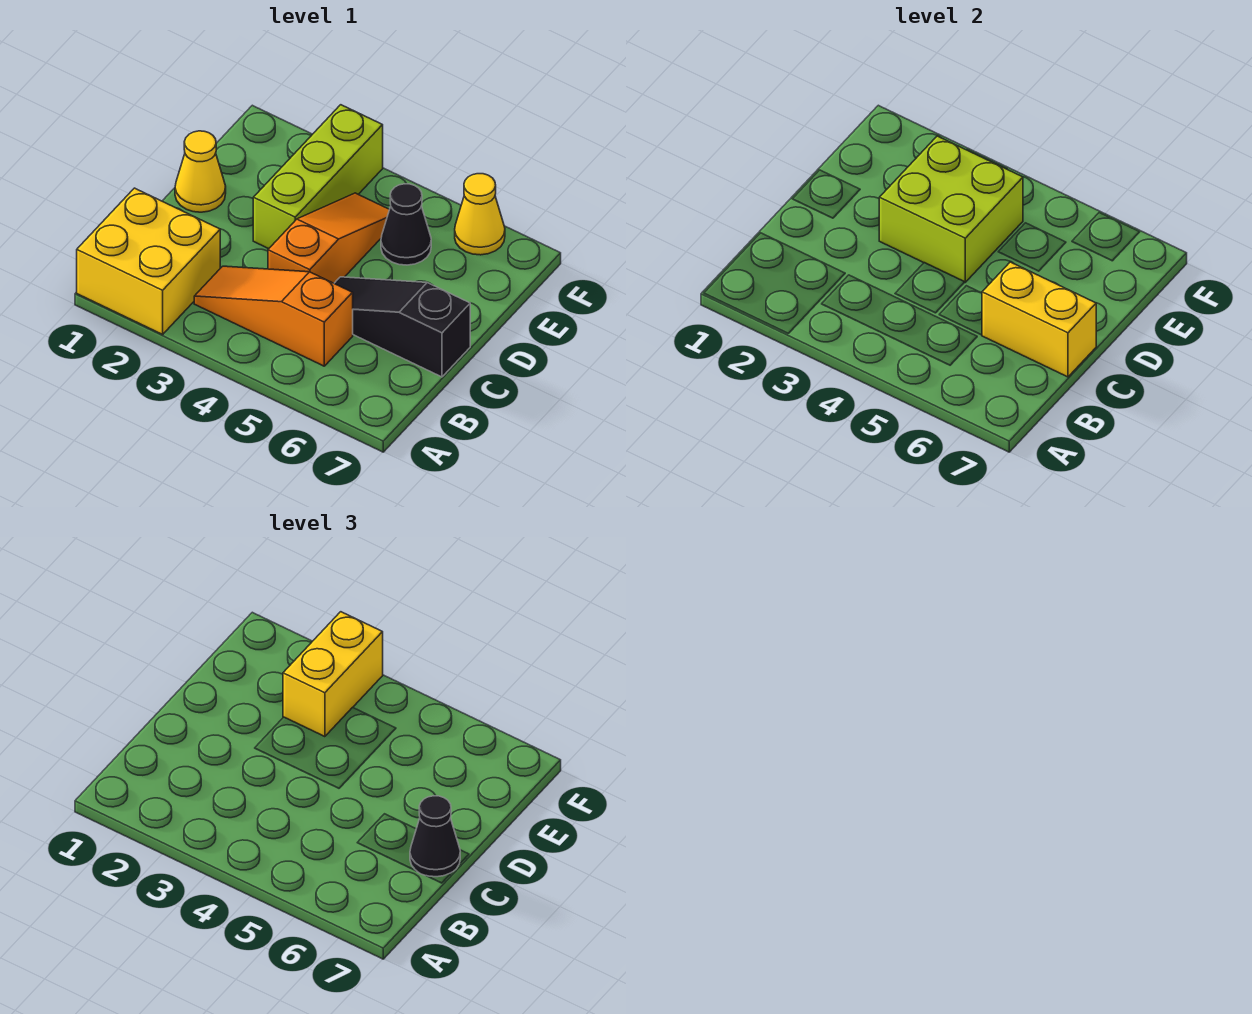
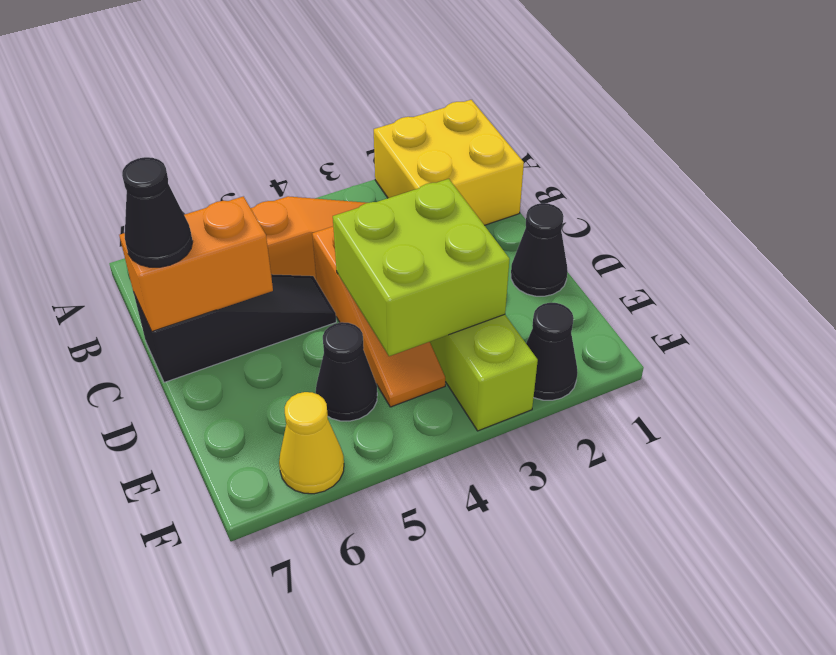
yellow 1x2 brick [982,262,1096,377] -> orange 1x2 brick [119,196,273,331]
yellow 1x1 cone [175,131,226,212] -> black 1x1 cone [511,203,568,296]
yellow 1x2 brick [283,612,383,737] -> none
none -> black 1x1 cone [526,303,578,400]

